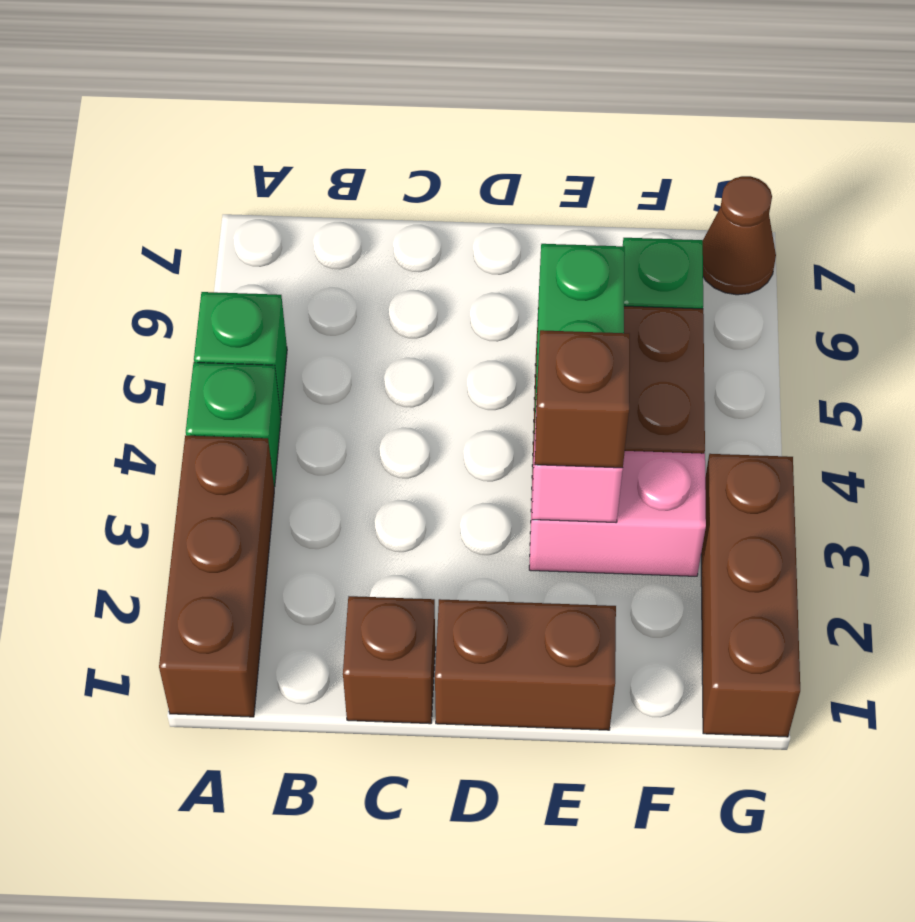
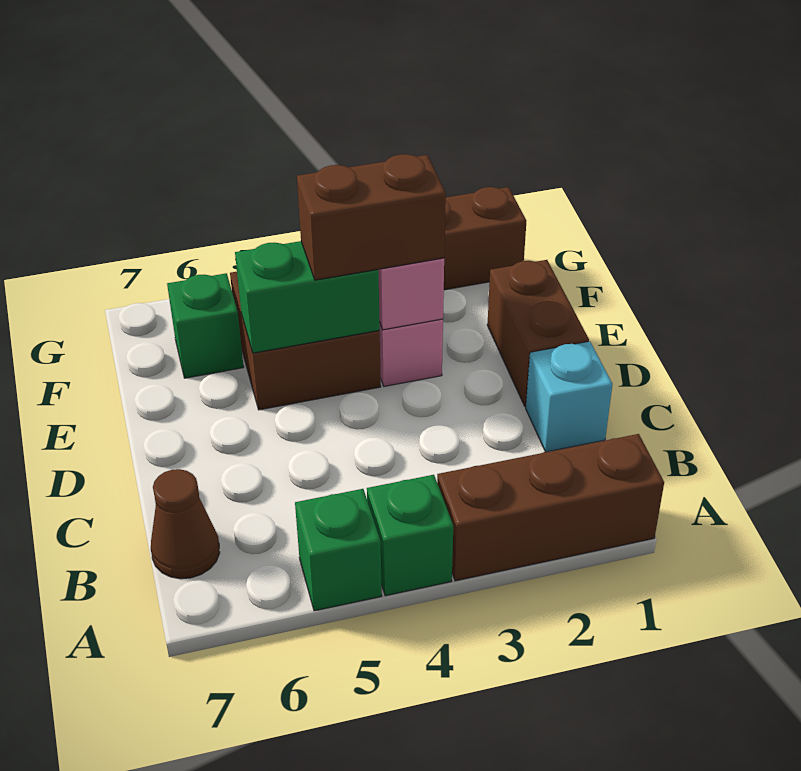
brown 1x1 brick [343,596,435,724] -> cyan 1x1 brick [526,341,612,452]
brown 1x1 brick [535,330,630,468] -> brown 1x2 brick [297,154,446,280]
brown 1x1 cone [703,176,776,295] -> brown 1x1 cone moved to [151,469,220,579]

